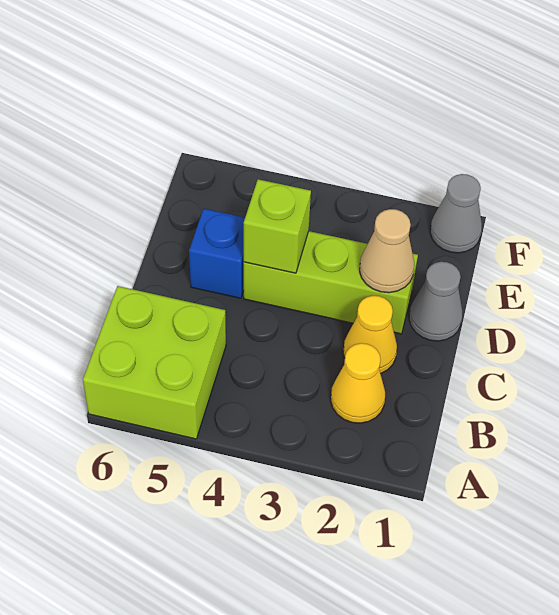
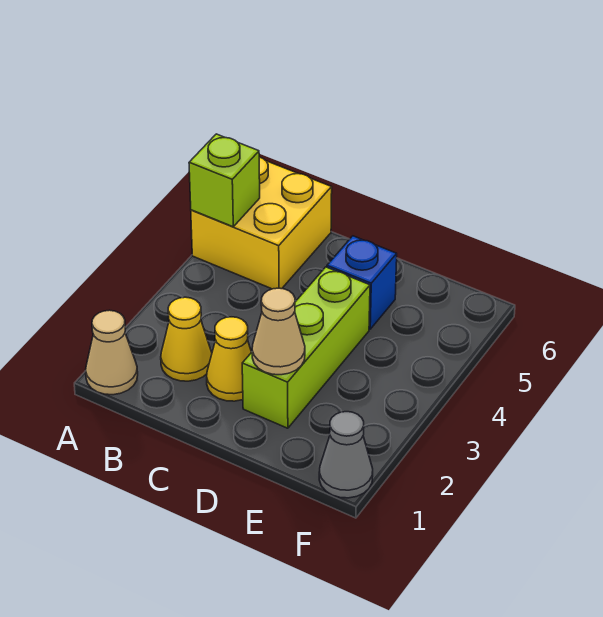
none -> tan 1x1 cone [86,310,138,395]
lime 2x2 brick [83,286,226,439] -> yellow 2x2 brick [191,157,332,289]
grey 1x1 cone [409,262,462,341] -> none
lime 1x1 brick [244,179,311,273] -> lime 1x1 brick moved to [189,134,260,227]

